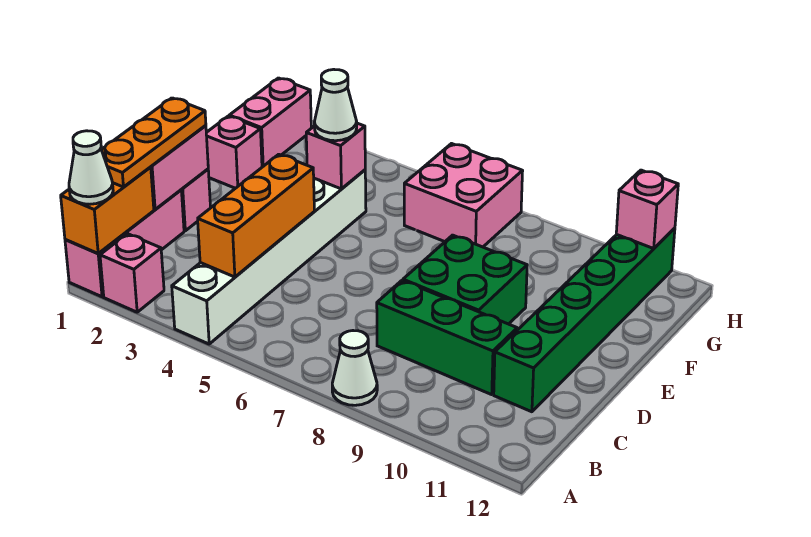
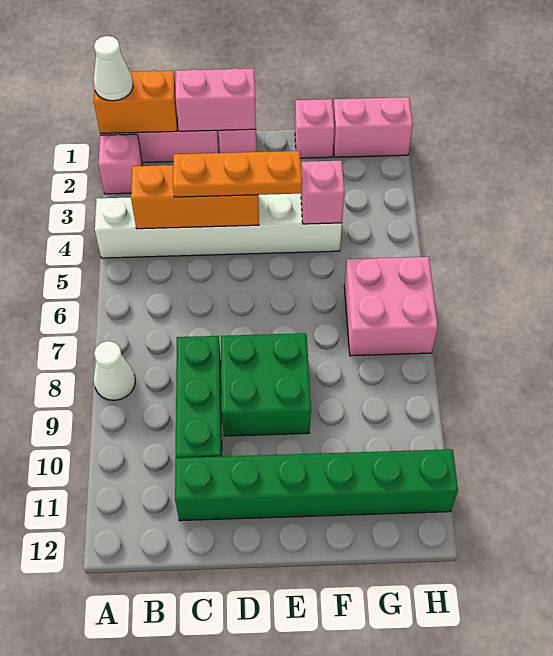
orange 1x3 plate [101,98,206,187] -> orange 1x3 plate moved to [173,151,302,197]
white 1x1 cone [314,69,357,141] -> none
pink 1x1 brick [616,170,678,248] -> none

